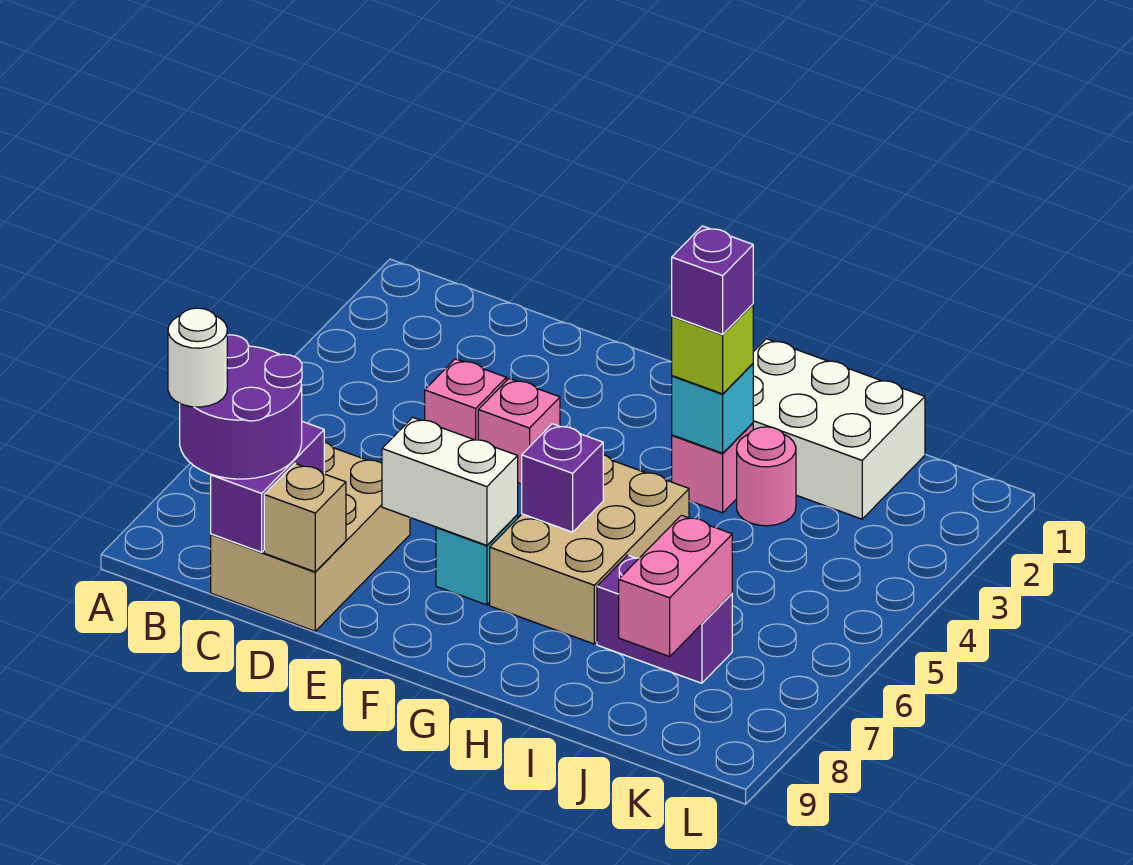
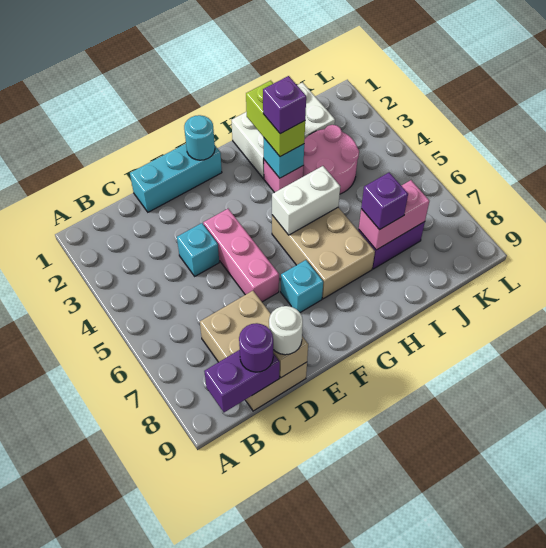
purple 2x2 round brick [180,335,302,479] -> purple 1x1 round brick [239,323,273,372]
white 1x1 round brick [168,308,227,407] -> white 1x1 round brick moved to [269,306,303,355]
purple 1x2 brick [211,422,324,552] -> purple 1x2 brick turned to [204,350,280,412]
none -> cyan 1x3 brick [130,144,222,212]
pink 1x1 brick [425,359,506,440] -> cyan 1x1 brick [177,223,219,276]
pink 1x1 brick [478,378,560,484] -> pink 1x3 brick [203,209,279,302]
white 1x2 brick [382,417,518,545] -> white 1x2 brick moved to [272,166,340,235]
none -> cyan 1x1 round brick [184,115,215,160]
purple 1x1 brick [522,424,603,532] -> purple 1x1 brick moved to [361,172,408,230]
lime 1x1 brick [672,304,753,394] -> lime 1x2 brick [246,81,305,157]
pink 1x1 round brick [737,427,796,526] -> pink 2x2 round brick [303,125,359,194]
pink 1x2 brick [619,515,732,657] -> pink 1x2 brick turned to [359,180,429,250]

